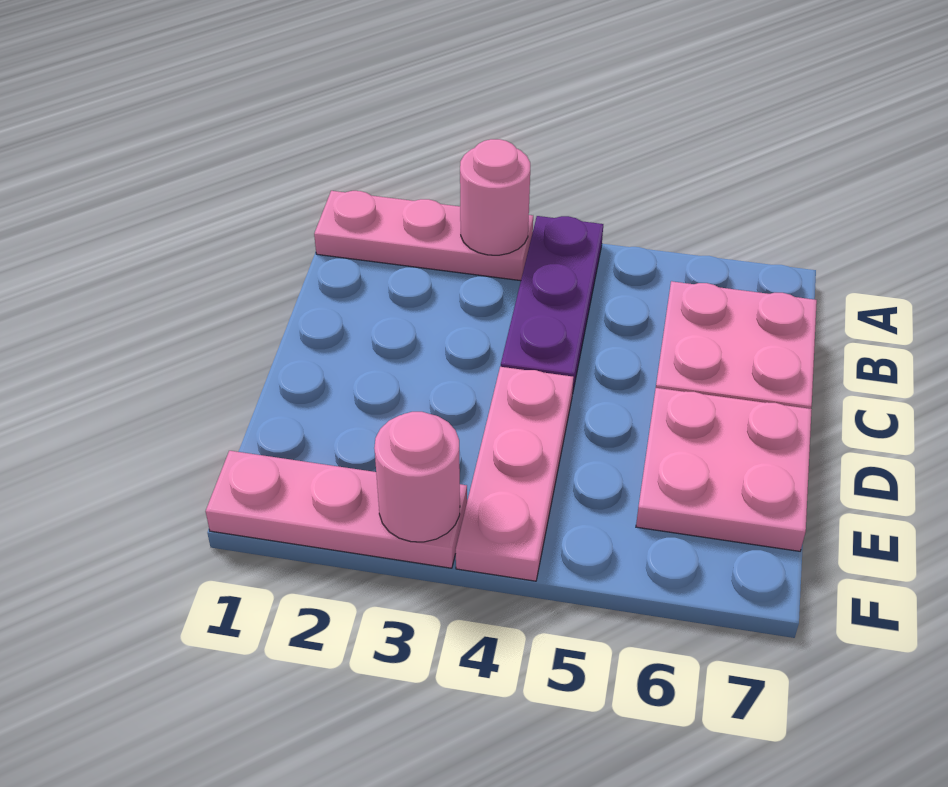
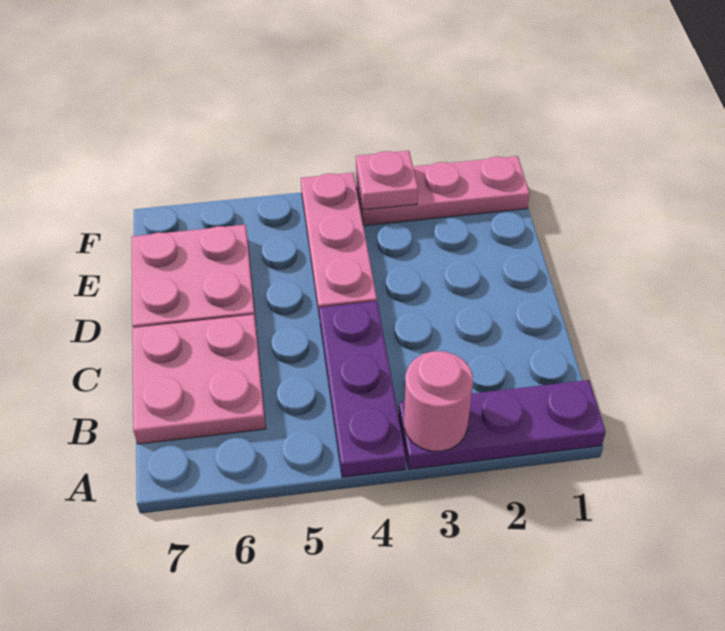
pink 1x3 plate [314,191,533,281] -> purple 1x3 plate [399,380,606,469]
pink 1x1 round brick [374,412,460,542] -> pink 1x1 plate [356,151,418,210]

